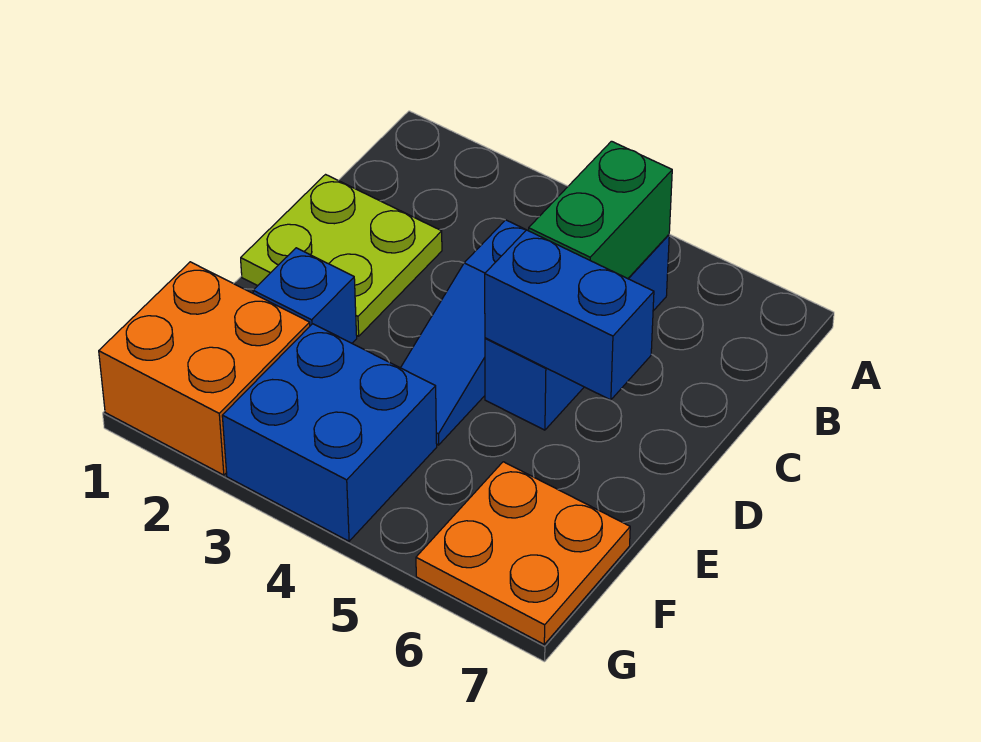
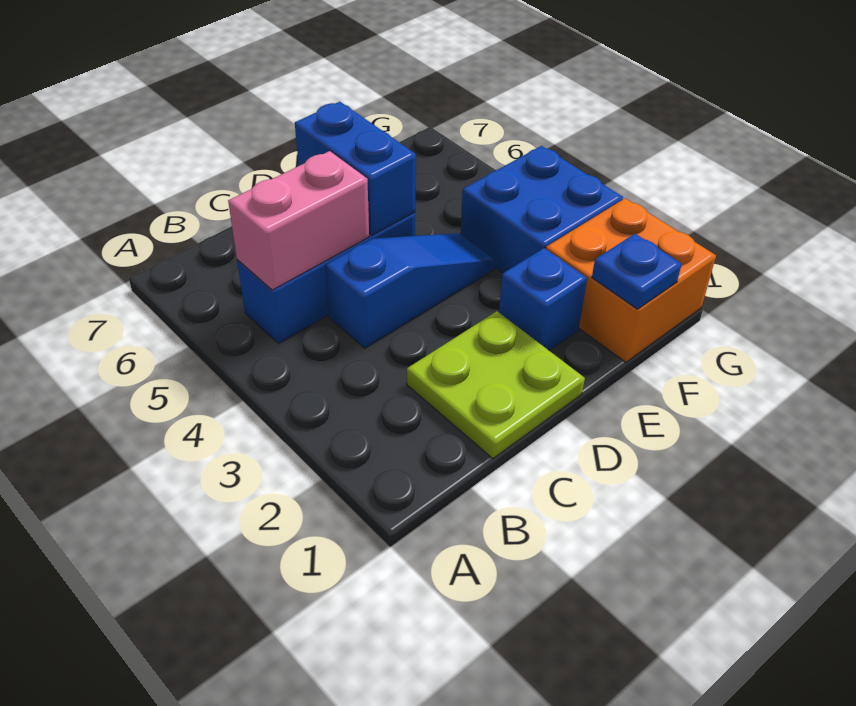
green 1x2 brick [529,141,672,279] -> pink 1x2 brick [228,151,369,290]
none -> blue 1x1 plate [592,234,682,309]
orange 2x2 plate [416,462,630,644] -> none

